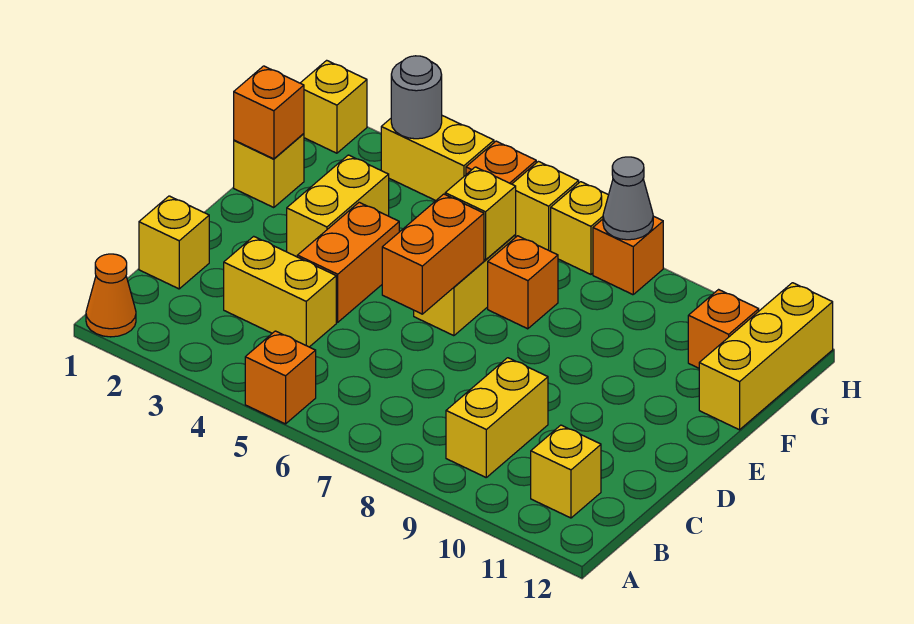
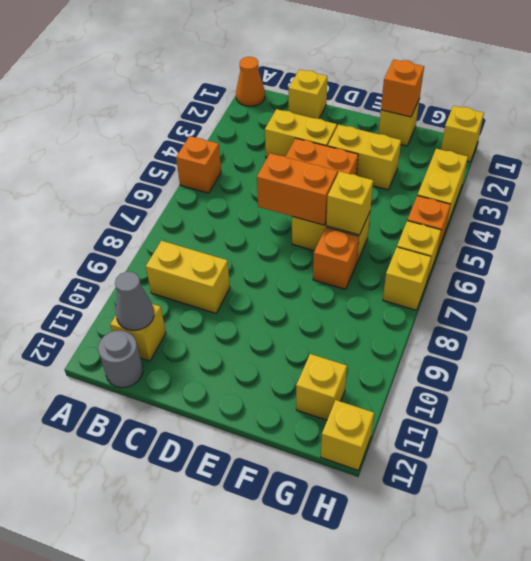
yellow 1x2 brick [224,236,336,347] -> yellow 1x2 brick turned to [265,109,337,158]
yellow 1x3 brick [699,283,833,430] -> yellow 1x1 brick [321,400,374,470]
orange 1x1 brick [688,290,759,368] -> yellow 1x1 brick [296,354,347,420]
grey 1x1 round brick [391,56,442,139] -> grey 1x1 round brick moved to [98,330,143,388]
orange 1x1 brick [593,216,663,295] -> none
grey 1x1 cone [603,157,653,240] -> grey 1x1 cone moved to [115,272,154,331]

